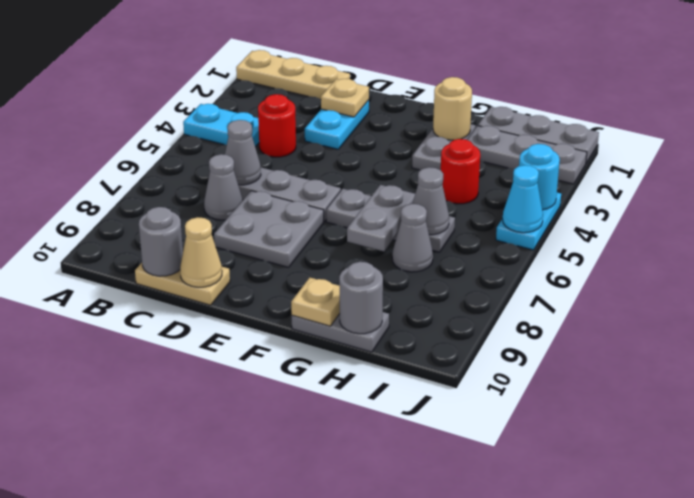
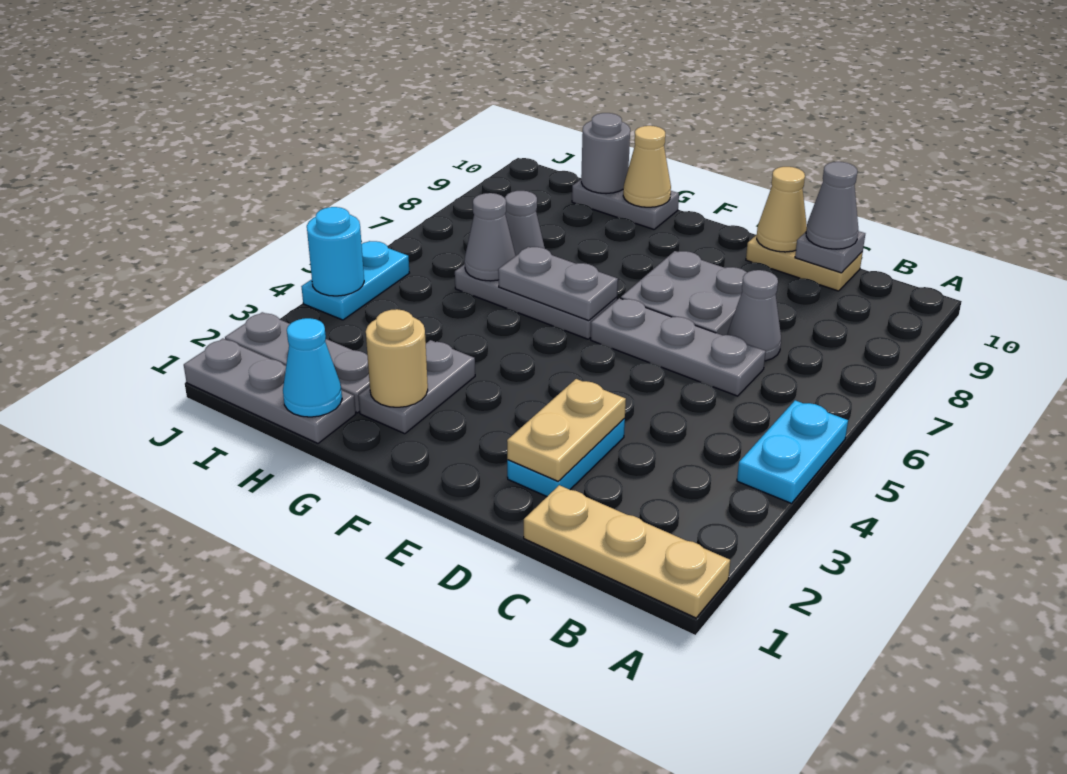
cyan 1x2 plate [183,104,259,147] -> cyan 1x2 plate turned to [737,400,848,503]
red 1x1 round brick [258,94,296,157] -> none
grey 1x1 cone [225,120,261,185] -> grey 1x1 cone moved to [806,162,859,249]
grey 1x1 round brick [139,207,183,276] -> grey 1x1 plate [795,231,865,273]
tan 1x1 plate [321,79,369,117] -> tan 1x2 plate [507,379,626,481]
grey 1x2 plate [347,185,415,251] -> grey 1x2 plate turned to [498,247,618,321]
tan 1x1 plate [291,278,340,326] -> tan 1x1 cone [623,126,671,207]
red 1x1 round brick [441,139,480,204] -> none
cyan 1x1 cone [503,165,543,233] -> cyan 1x1 cone moved to [283,318,342,417]

